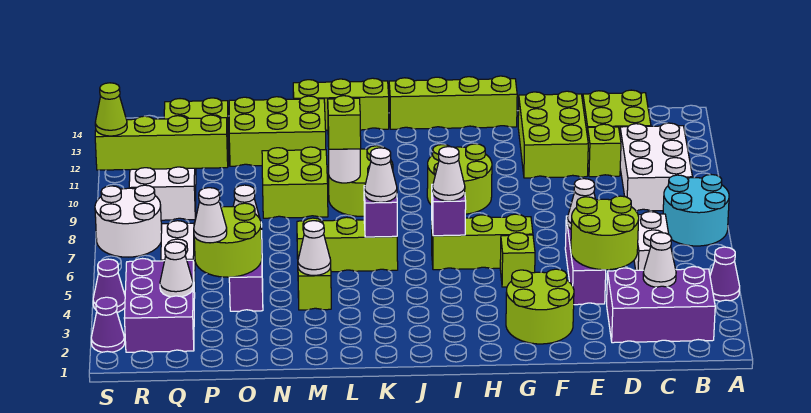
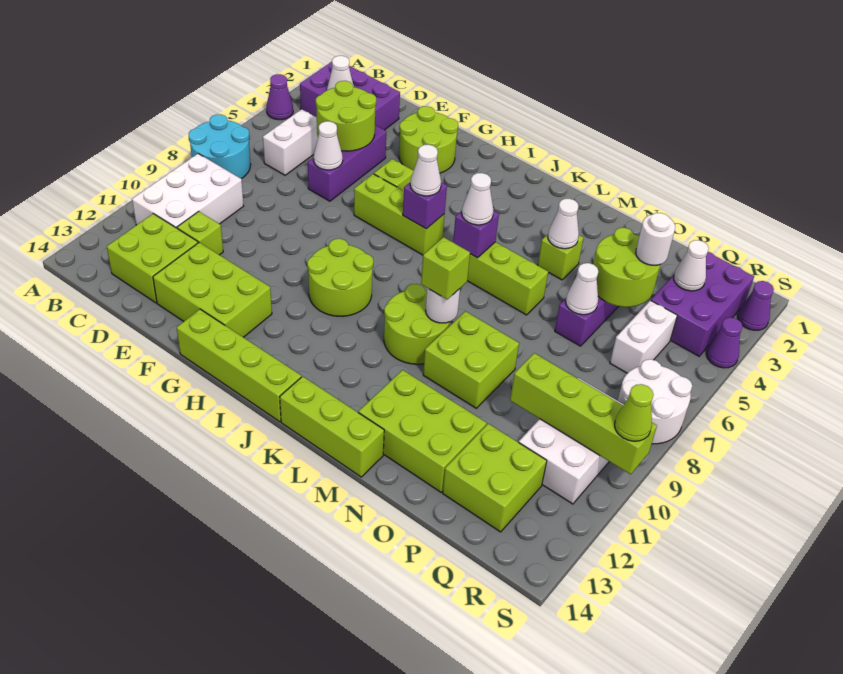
lime 2x3 brick [518,91,588,178] -> lime 2x3 brick turned to [153,243,272,337]
white 1x1 cone [194,188,227,243] -> white 1x1 round brick [636,213,675,265]

